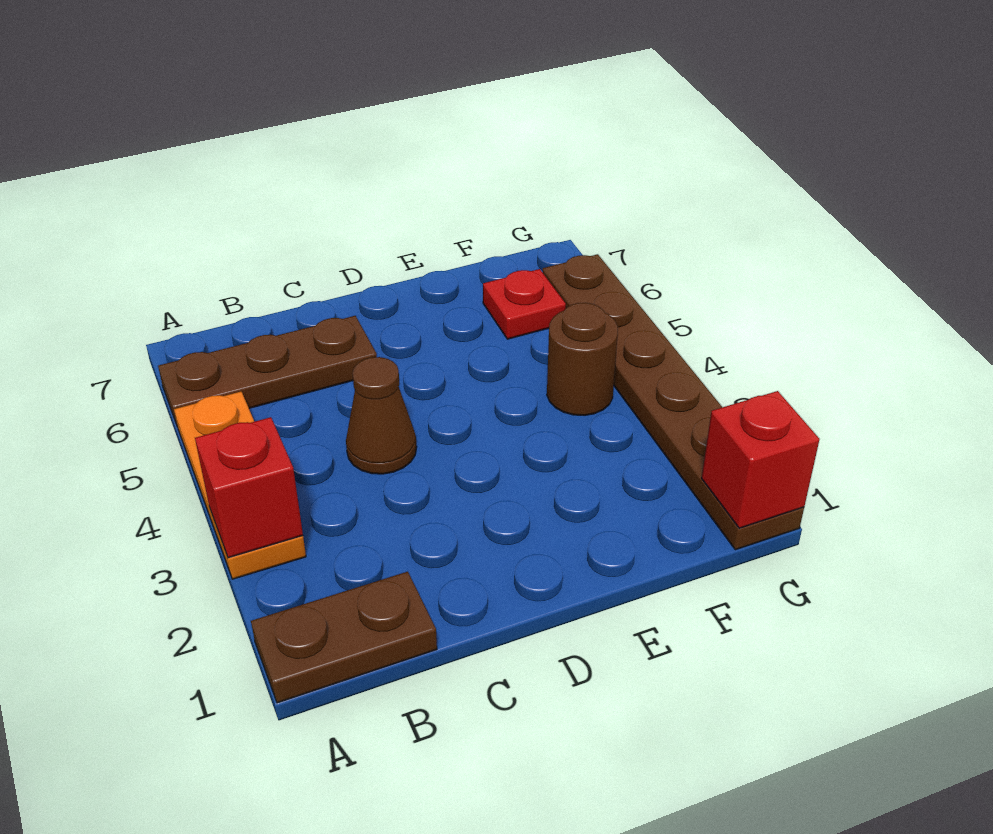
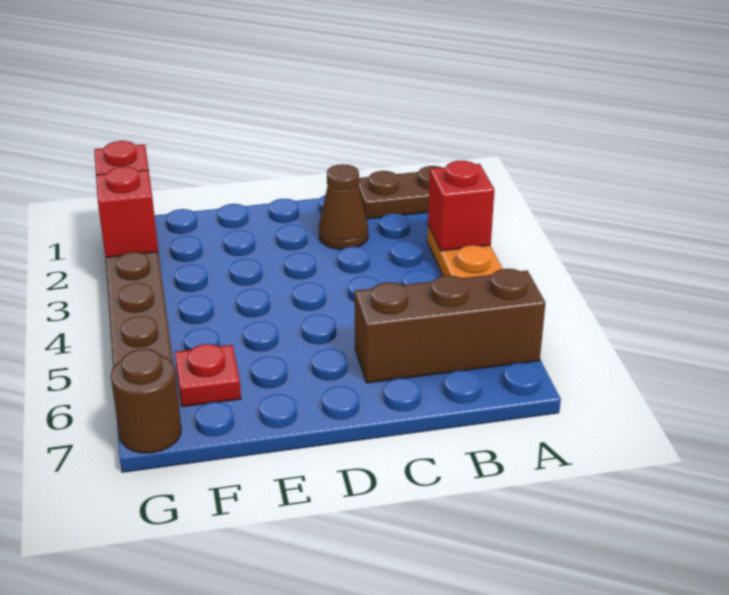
brown 1x3 plate [158,316,377,427] -> brown 1x3 brick [355,269,545,383]
brown 1x1 cone [346,357,417,474] -> brown 1x1 cone moved to [319,164,368,250]
brown 1x1 round brick [547,303,618,415] -> brown 1x1 round brick moved to [111,349,181,453]
none -> red 1x1 brick [96,167,158,258]

